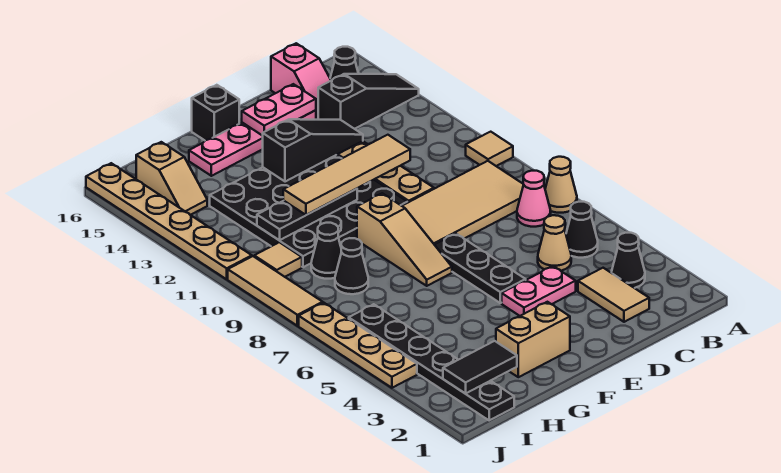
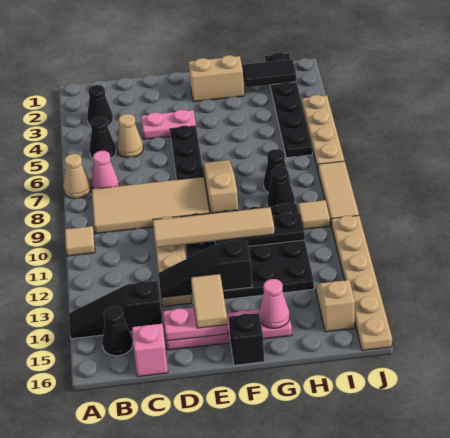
tan 1x2 tile [578,268,649,322] -> tan 1x2 tile moved to [191,274,227,328]
none -> pink 1x1 cone [259,279,290,328]

